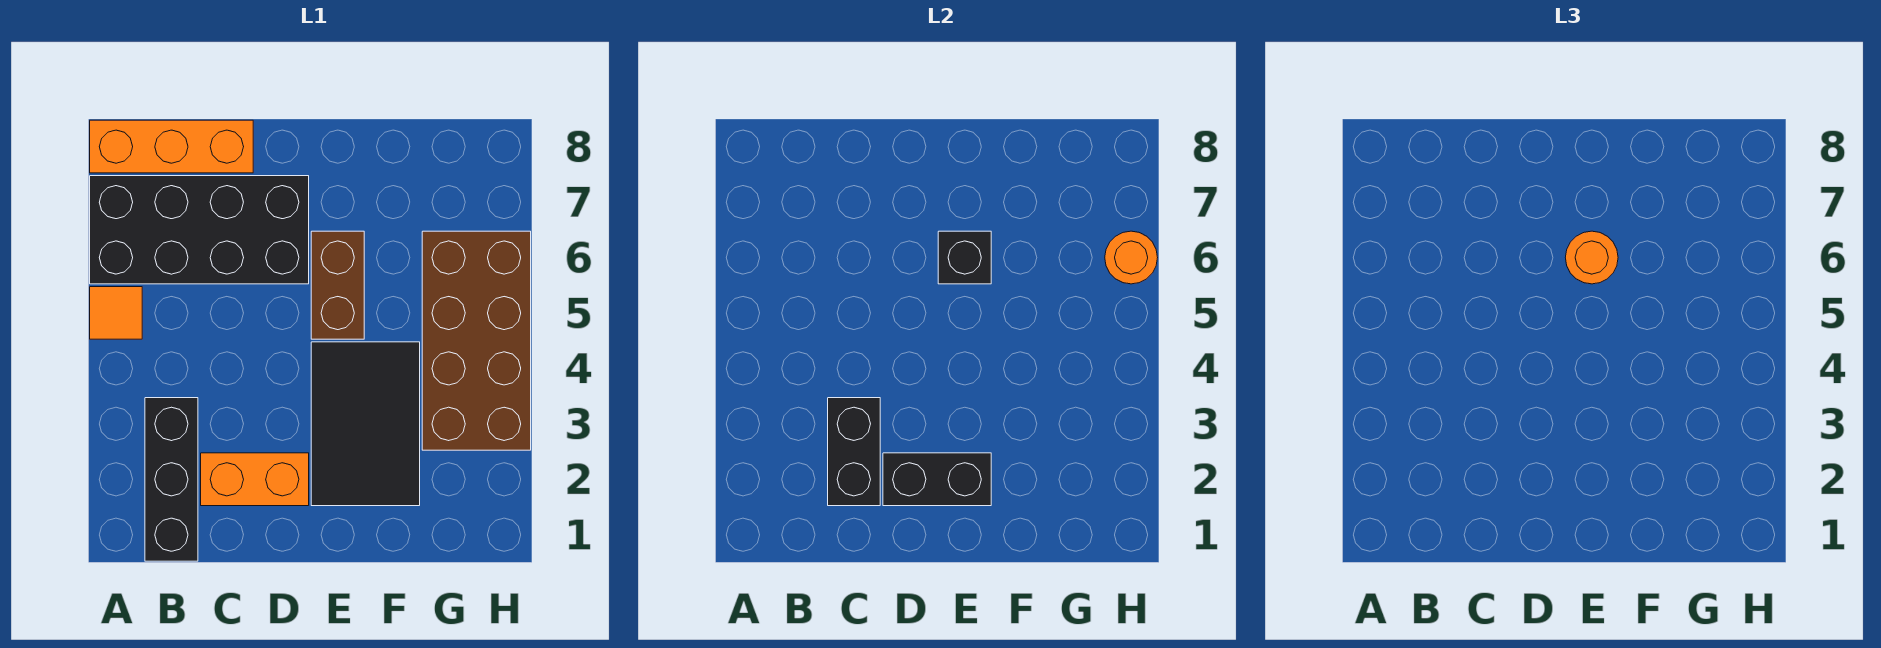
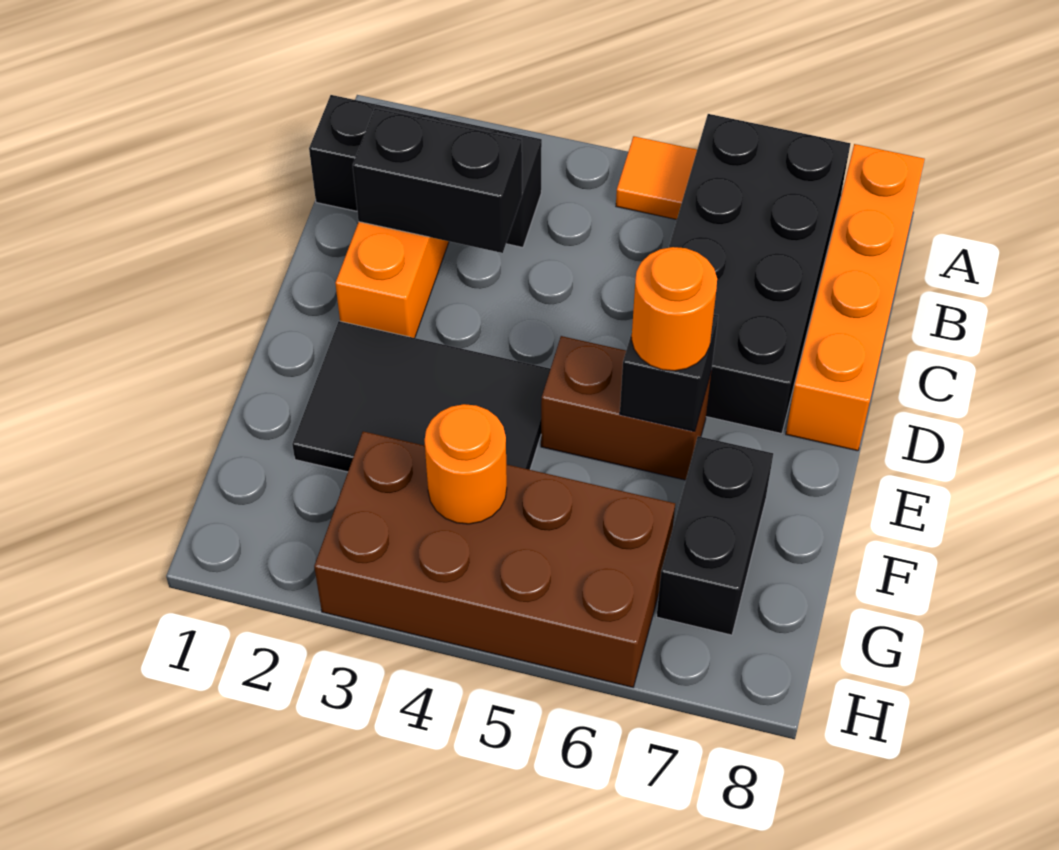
orange 1x3 brick [90,120,253,173] -> orange 1x4 brick [786,144,925,451]
black 1x2 brick [883,453,991,506] -> black 1x2 brick moved to [657,436,773,635]
orange 1x1 round brick [1105,231,1158,284] -> orange 1x1 round brick moved to [424,404,507,524]

